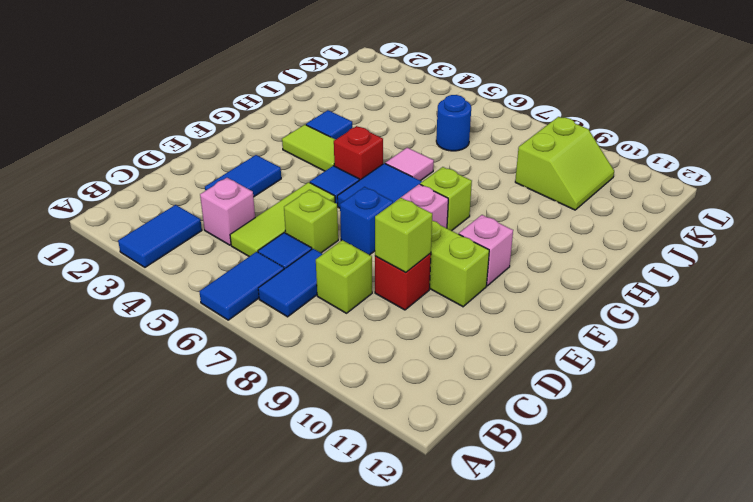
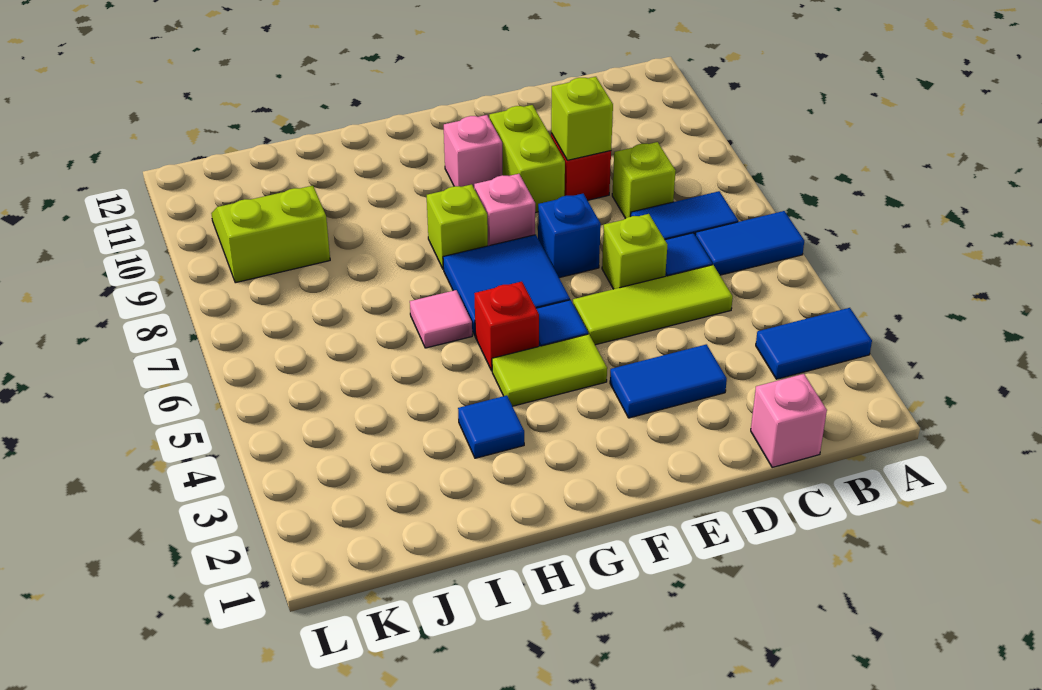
pink 1x1 brick [200,178,255,245] -> pink 1x1 brick moved to [751,374,827,468]
lime 1x2 tile [282,125,336,171] -> lime 1x2 tile turned to [492,334,607,406]
blue 1x1 round brick [436,95,471,151] -> none

